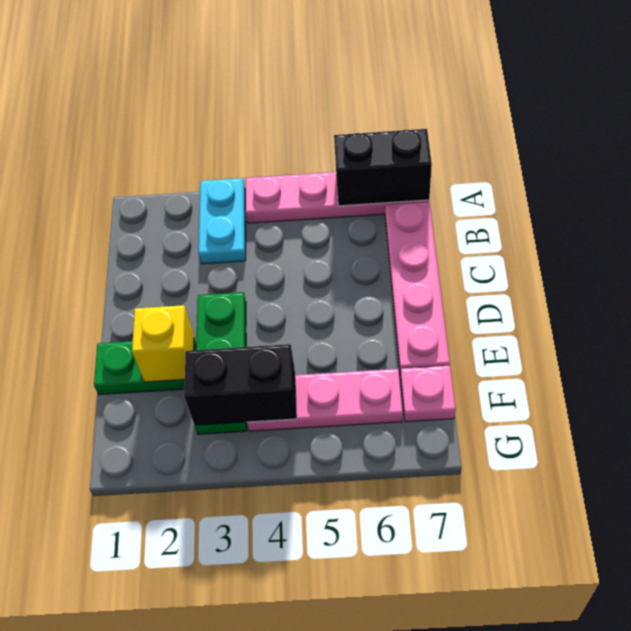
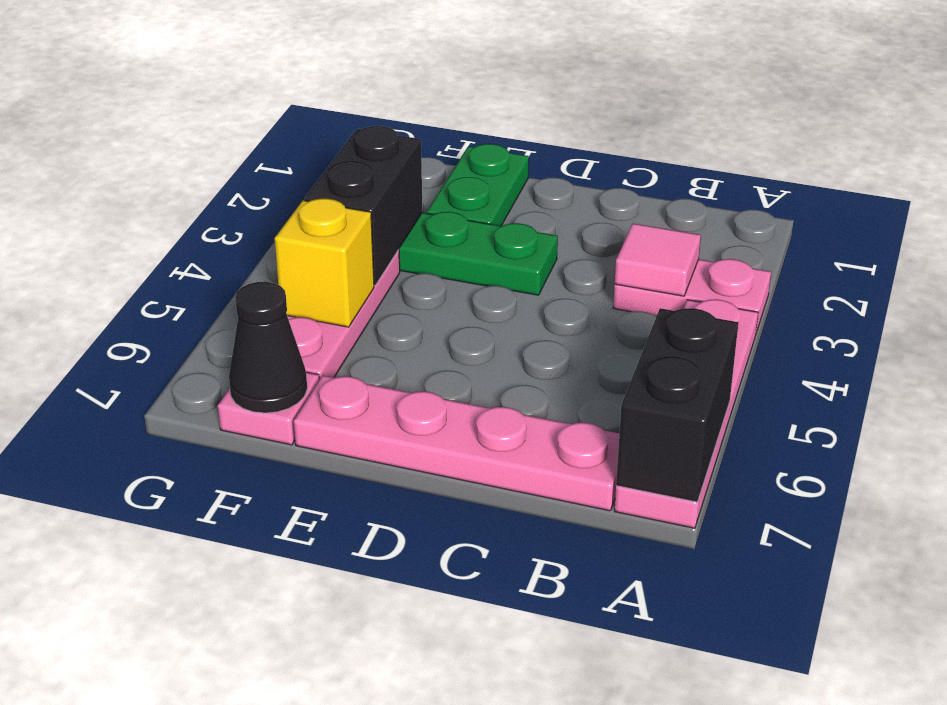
cyan 1x2 plate [199,178,246,264] -> pink 1x2 plate [613,259,771,333]
none -> pink 1x1 tile [615,224,701,296]
yellow 1x1 brick [132,305,194,382] -> yellow 1x1 brick moved to [275,199,374,327]
none -> black 1x1 cone [229,282,307,413]

